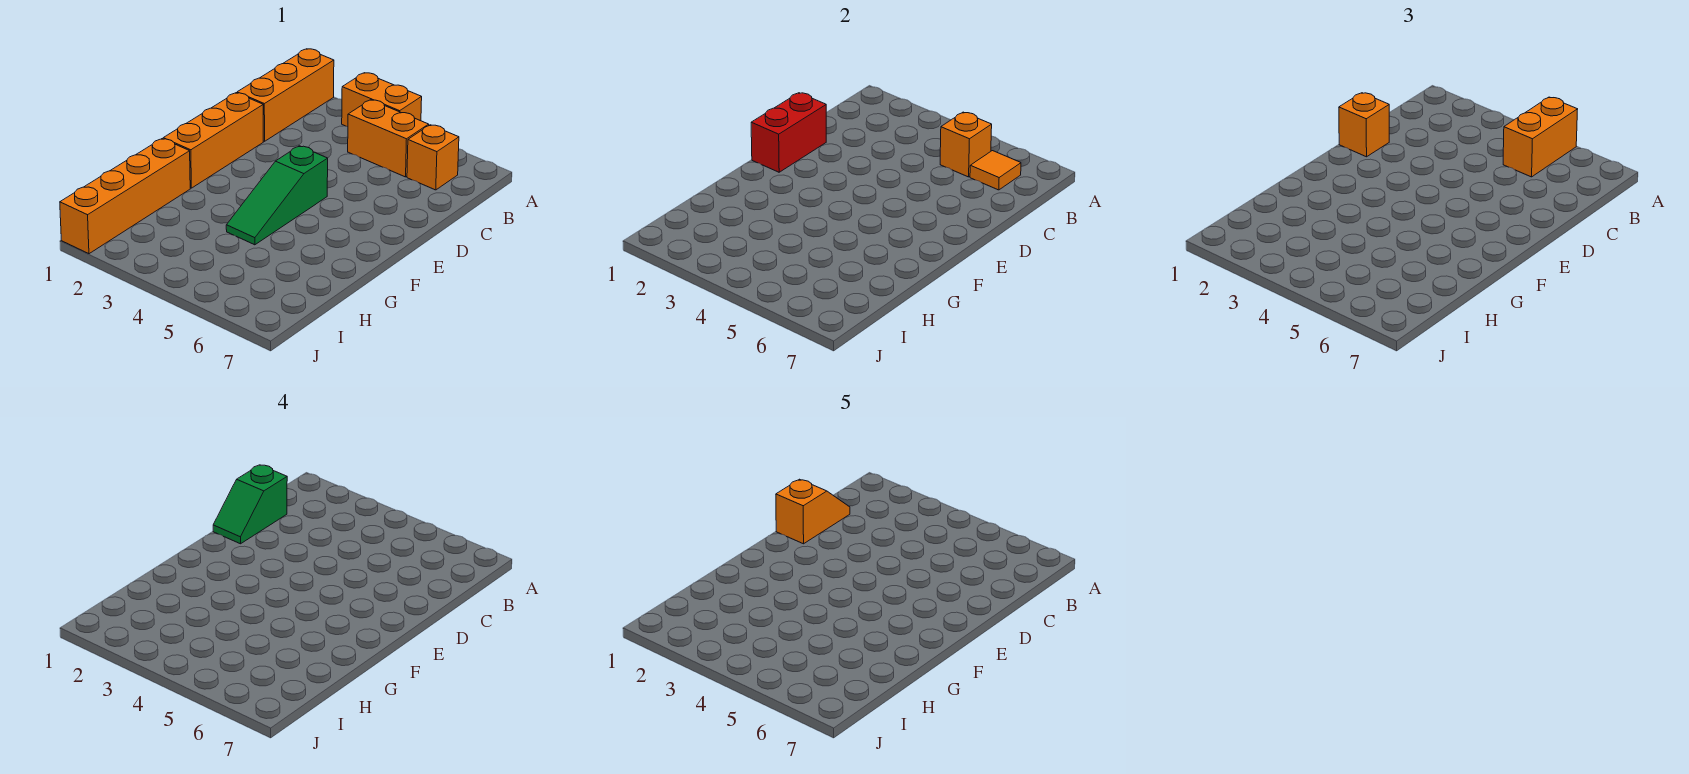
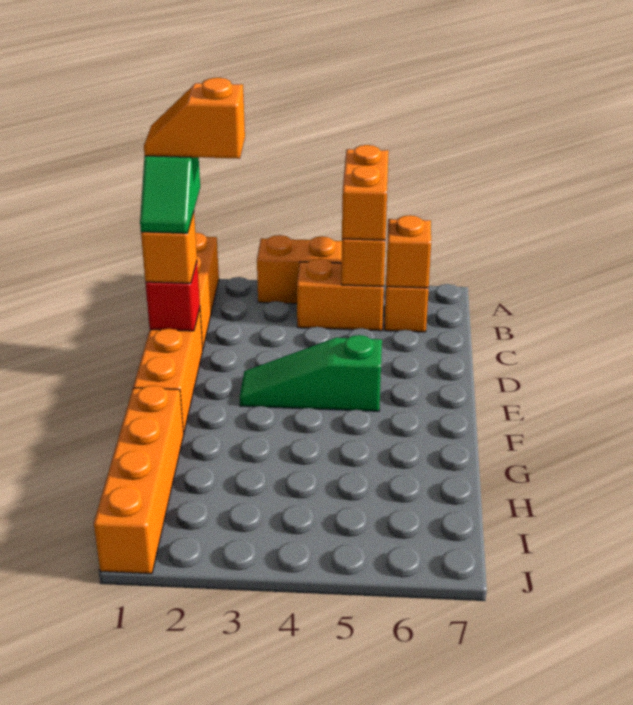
orange 1x1 tile [970,151,1021,190] -> orange 1x1 brick [386,215,431,288]
orange 1x2 slope [776,479,850,544] -> orange 1x2 slope turned to [144,78,245,159]
red 1x2 brick [751,93,826,172] -> red 1x1 brick [145,262,200,331]
green 1x3 slope [226,146,328,245] -> green 1x3 slope turned to [240,335,382,411]

